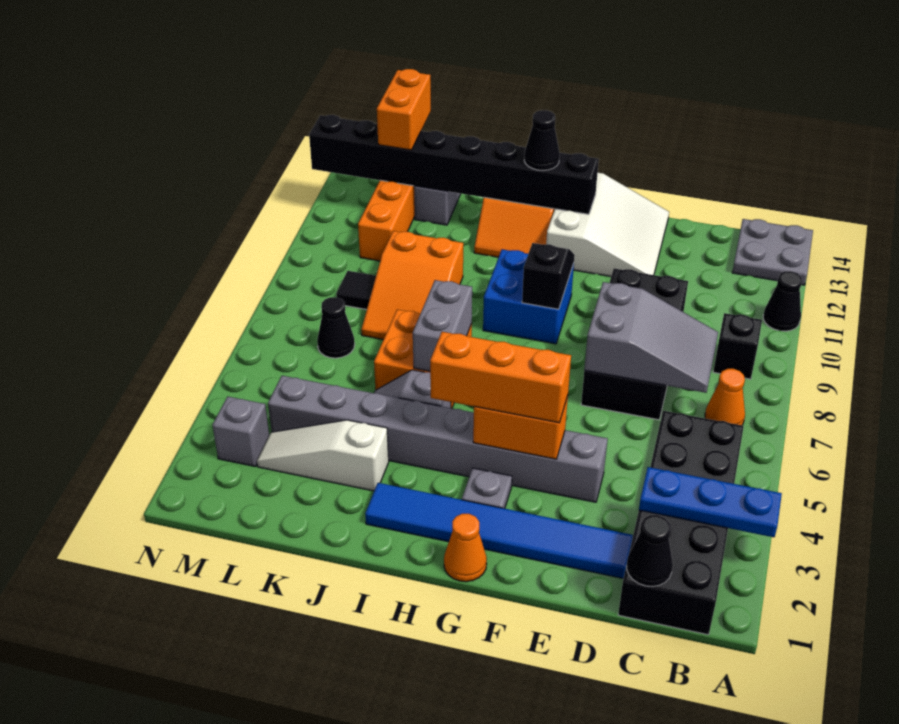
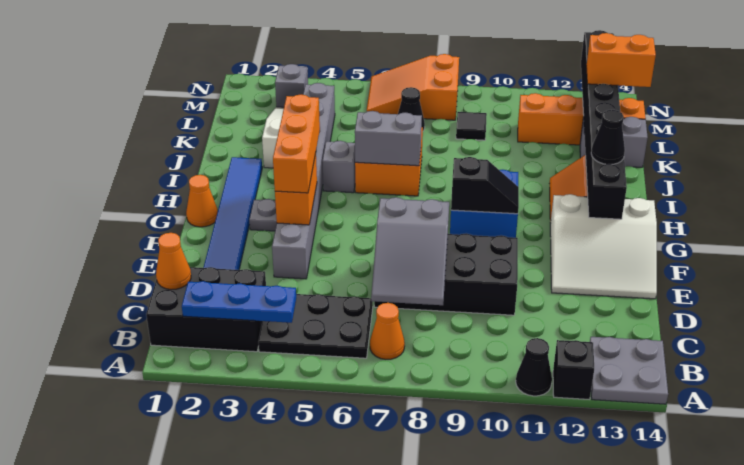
blue 1x3 plate [639,467,782,537] -> blue 1x3 plate turned to [182,281,296,323]
black 1x1 brick [713,313,762,379] -> black 1x1 brick moved to [553,340,594,399]
black 1x1 cone [627,515,673,586] -> orange 1x1 cone [156,233,191,290]
orange 2x3 slope [361,231,463,340] -> orange 2x3 slope moved to [367,54,459,120]

